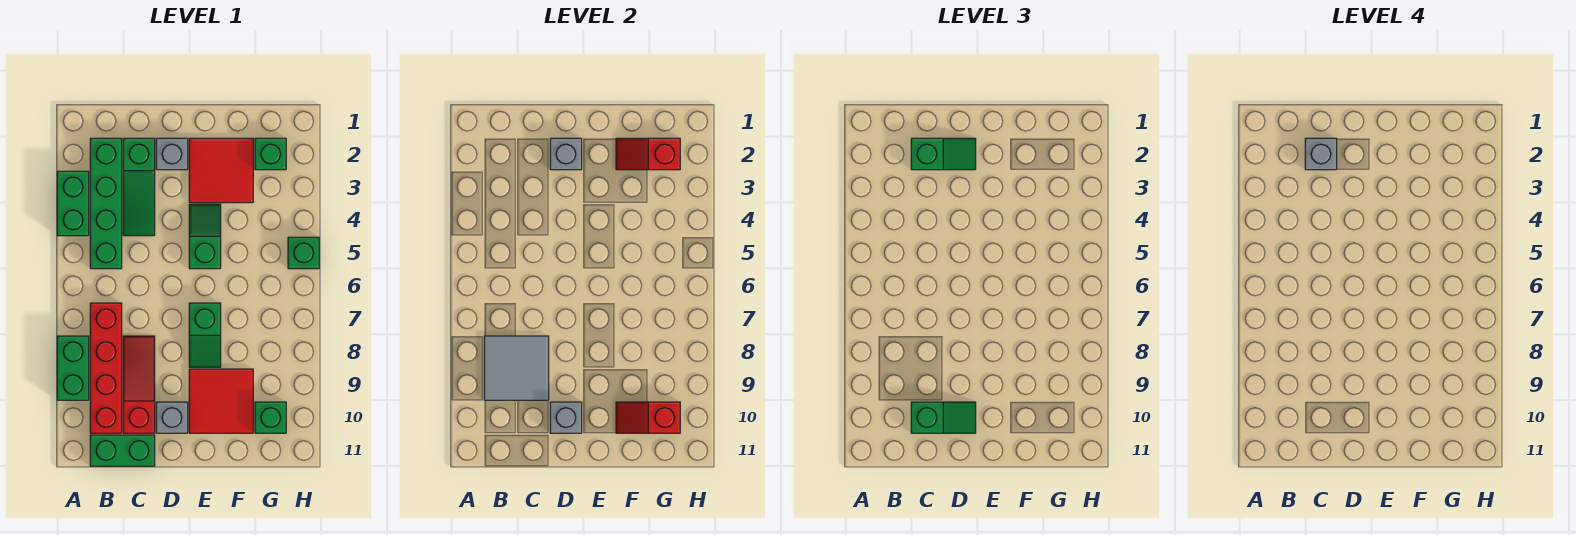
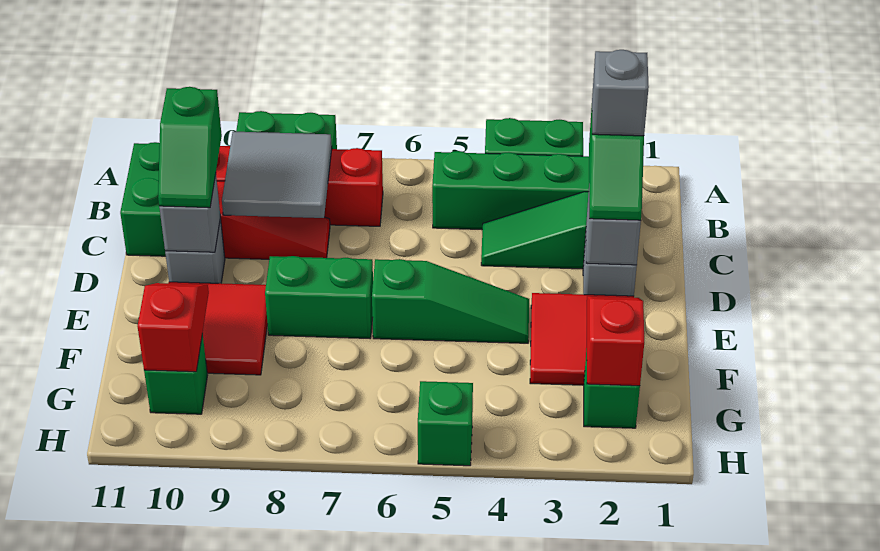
green 1x2 slope [189,204,221,269] -> green 1x3 slope [372,259,529,343]
green 1x2 slope [189,303,221,367] -> green 1x2 brick [265,256,373,338]

